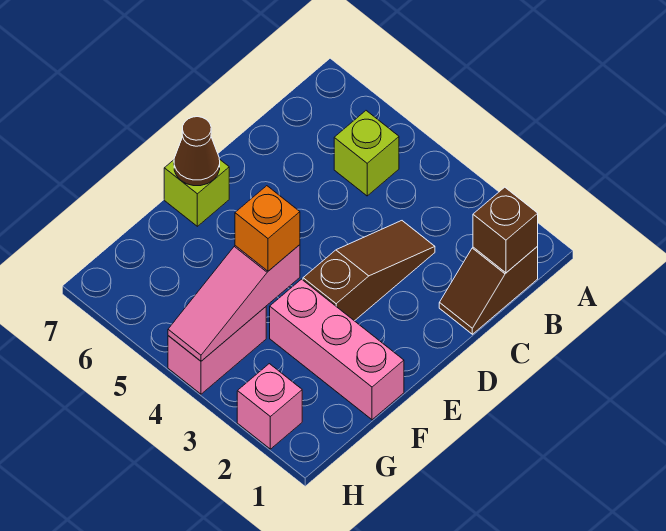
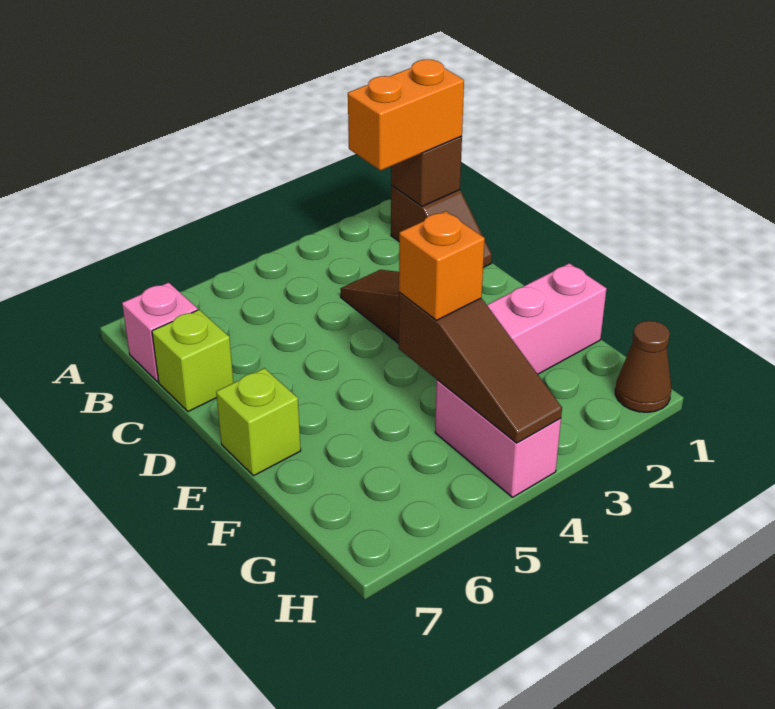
none -> orange 1x2 brick [348,60,464,171]
lime 1x1 brick [334,111,399,196] -> lime 1x1 brick moved to [152,310,233,412]
brown 1x1 cone [174,117,220,186] -> brown 1x1 cone moved to [615,321,671,412]
pink 1x3 slope [168,245,300,361] -> brown 1x3 slope [399,292,562,443]
pink 1x1 brick [237,364,302,449] -> pink 1x1 brick moved to [122,283,198,382]

